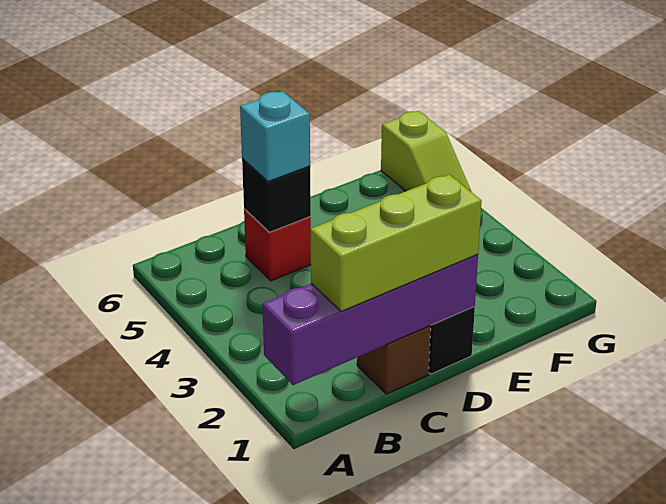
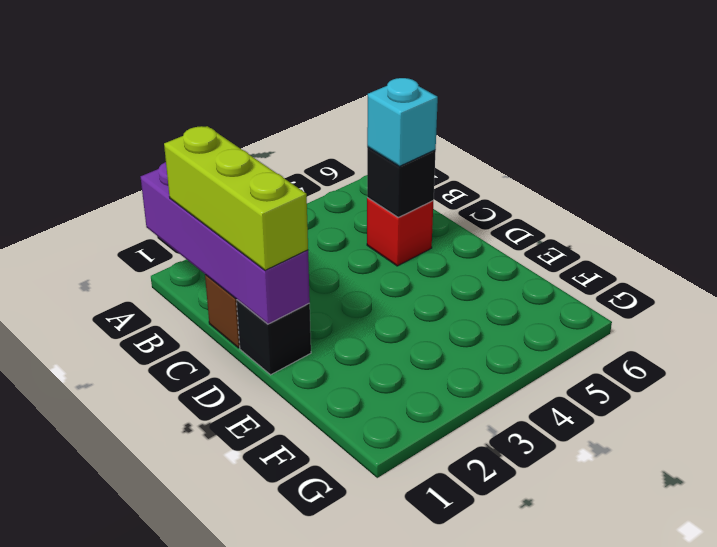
lime 1x2 slope [381,111,471,191] -> none

